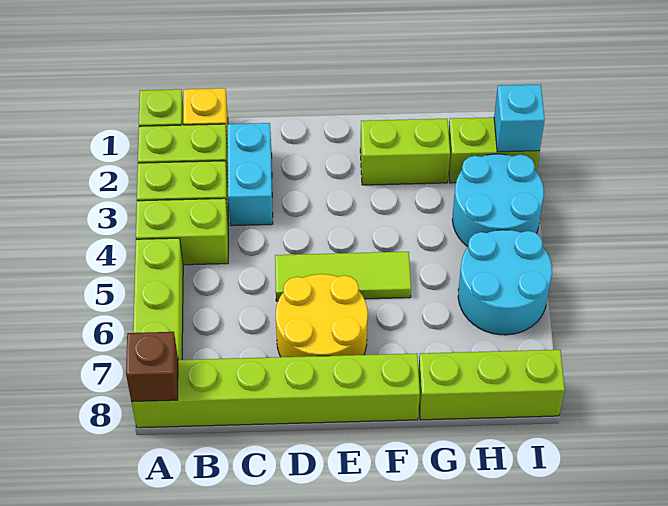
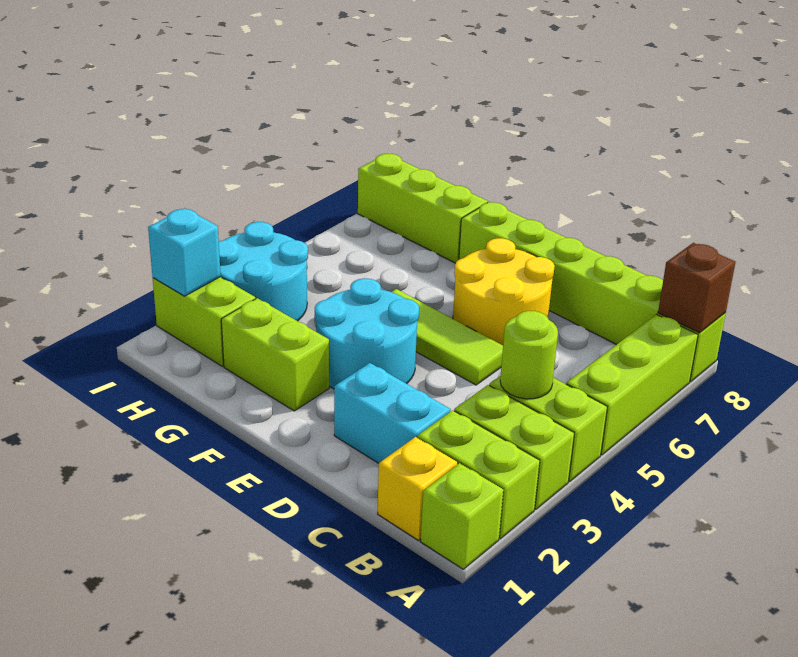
none -> lime 1x1 round brick [500,311,558,399]
cyan 1x2 brick [227,123,273,226] -> cyan 1x2 brick turned to [334,363,450,463]
cyan 2x2 round brick [458,230,552,335] -> cyan 2x2 round brick moved to [314,278,419,389]

